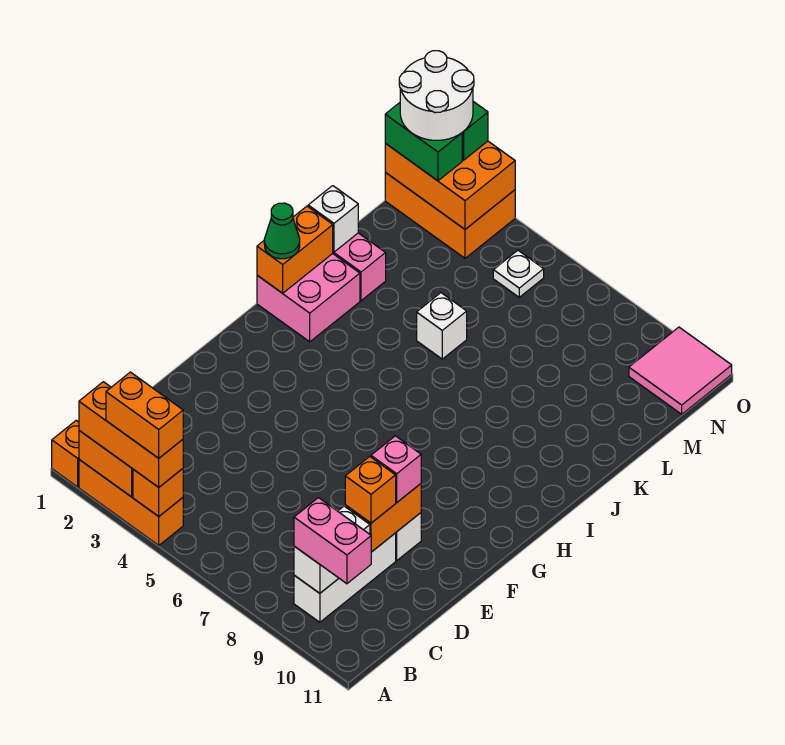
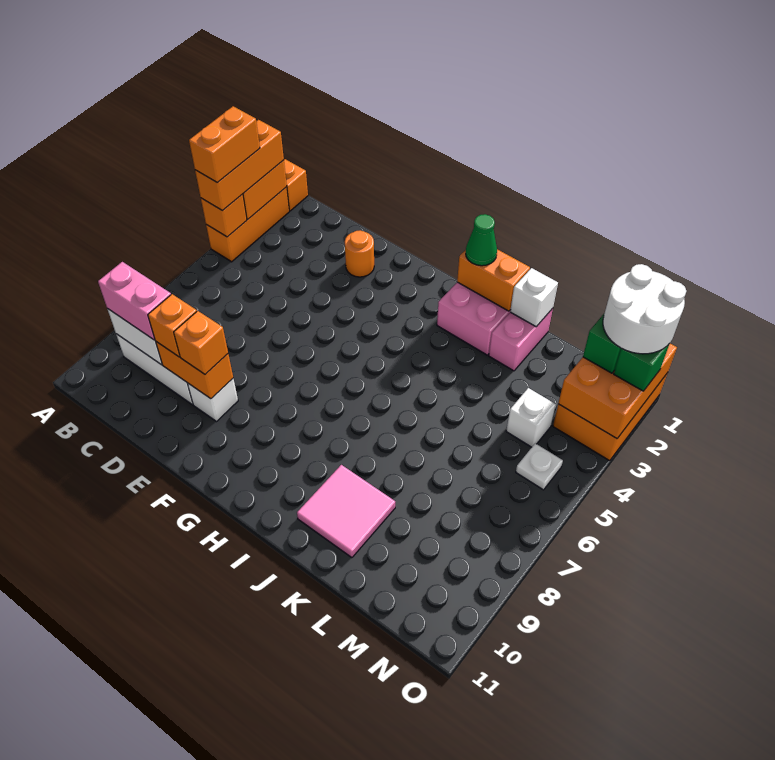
pink 1x2 brick [294,498,371,584] -> pink 1x2 brick turned to [98,262,171,340]
none -> orange 1x1 round brick [345,230,374,277]
pink 1x1 brick [371,436,421,502] -> orange 1x1 brick [174,311,228,374]
white 1x1 brick [417,293,467,359] -> white 1x1 brick moved to [506,388,556,447]
pink 2x2 tile [629,327,732,414] -> pink 2x2 tile moved to [297,465,395,558]

